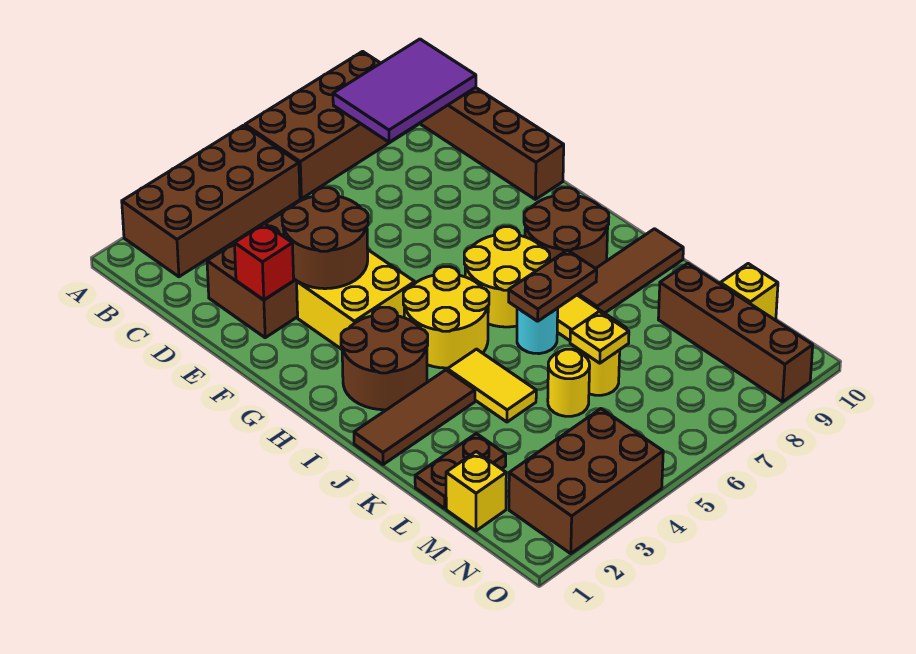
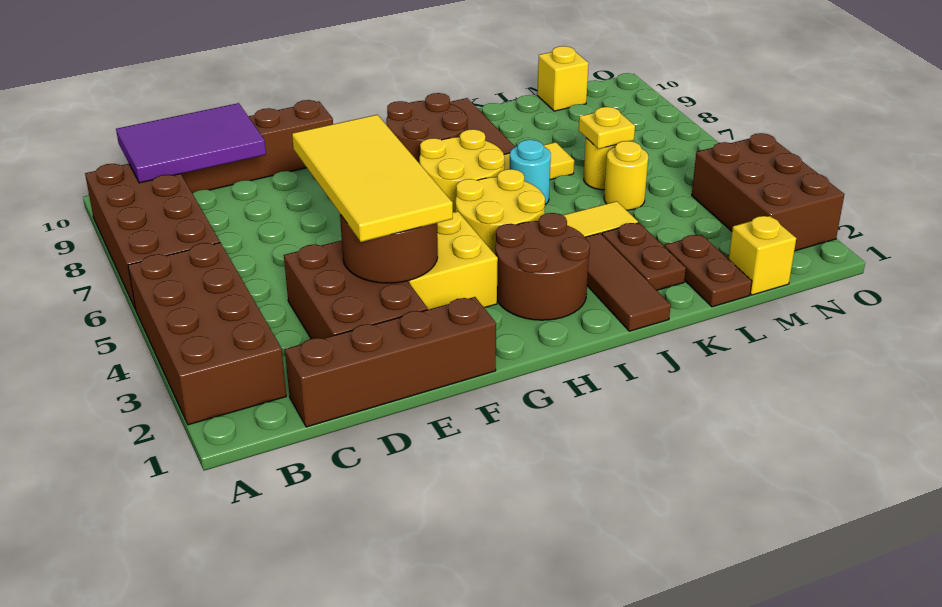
purple 2x3 tile [333,39,476,142] -> purple 2x3 tile turned to [116,103,266,183]
red 1x1 brick [234,224,294,300] -> none
none -> yellow 2x4 tile [292,115,453,242]
brown 1x2 plate [509,250,597,321] -> brown 1x2 plate moved to [602,223,686,290]
brown 1x4 brick [658,263,813,402] -> brown 1x4 brick moved to [285,297,496,427]

